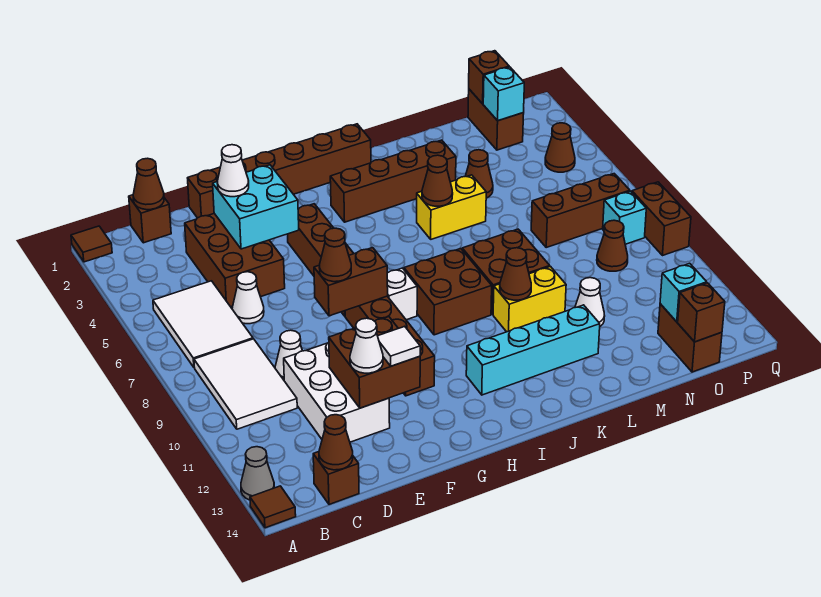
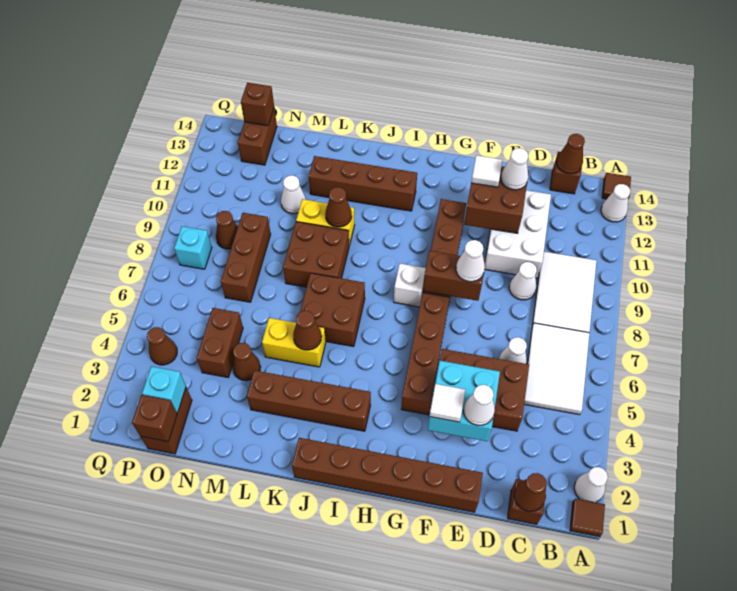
none -> white 1x1 cone [574,467,608,502]
grey 1x1 cone [241,447,274,500] -> white 1x1 cone [601,184,630,222]
brown 2x3 brick [185,214,285,307] -> brown 2x3 brick turned to [440,349,529,431]
none -> white 1x1 tile [430,384,465,422]
brown 1x1 cone [319,228,351,282] -> white 1x1 cone [456,240,485,282]
brown 2x2 brick [404,249,492,335] -> brown 2x2 brick moved to [300,273,365,347]
cyan 1x4 brick [466,305,600,395] -> brown 1x4 brick [309,156,417,211]
brown 1x3 brick [531,174,630,247] -> brown 1x3 brick turned to [221,212,271,302]
cyan 1x1 brick [660,263,707,322] -> none
brown 1x2 brick [632,182,691,256] -> brown 1x2 brick moved to [197,308,243,377]

